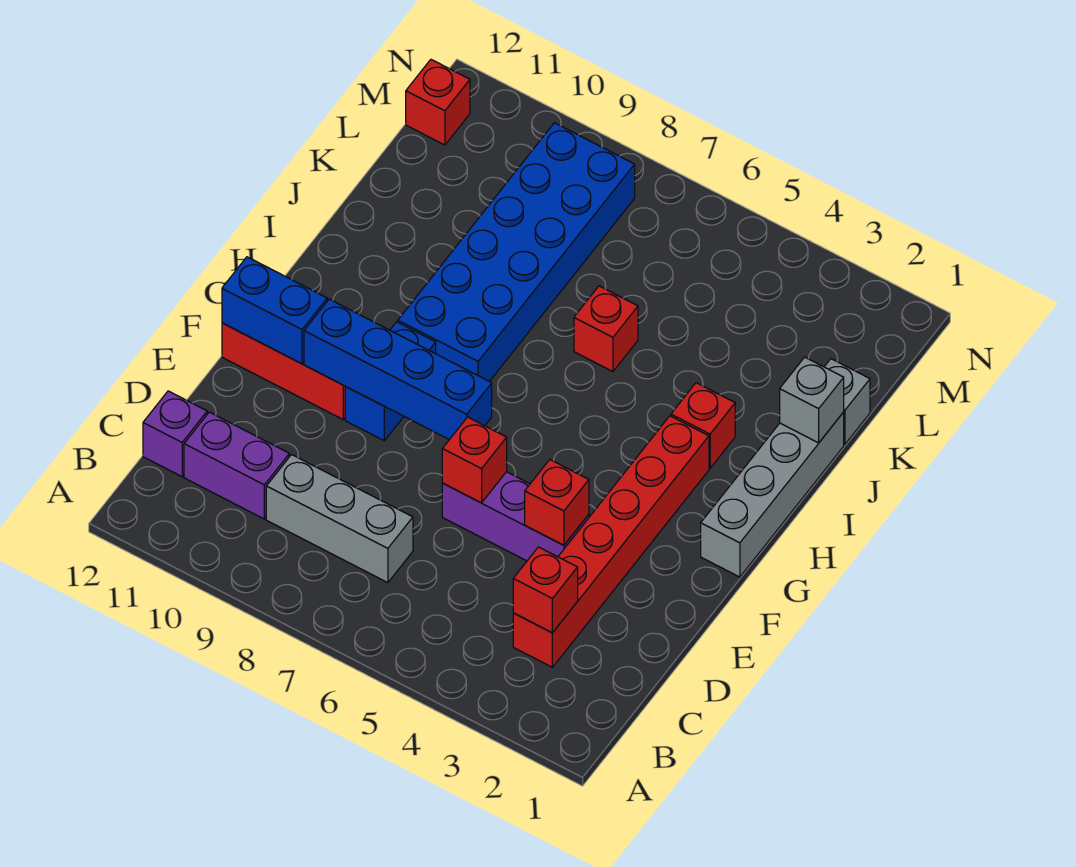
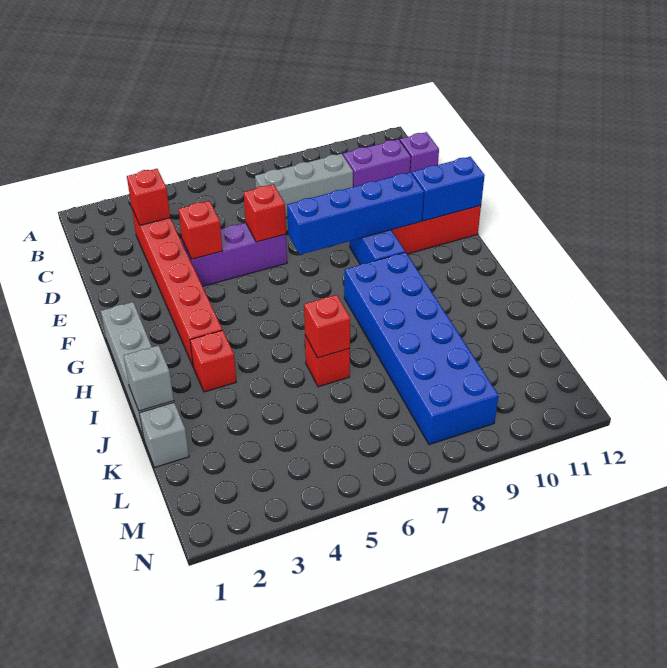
red 1x1 brick [406,60,470,145] -> red 1x1 brick moved to [304,295,350,358]

